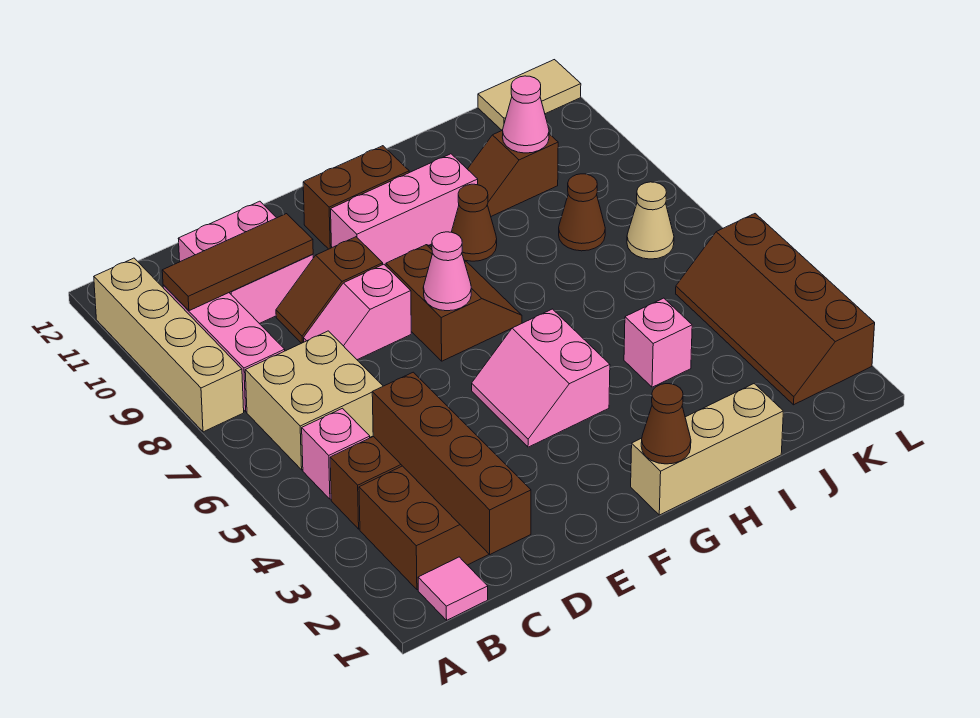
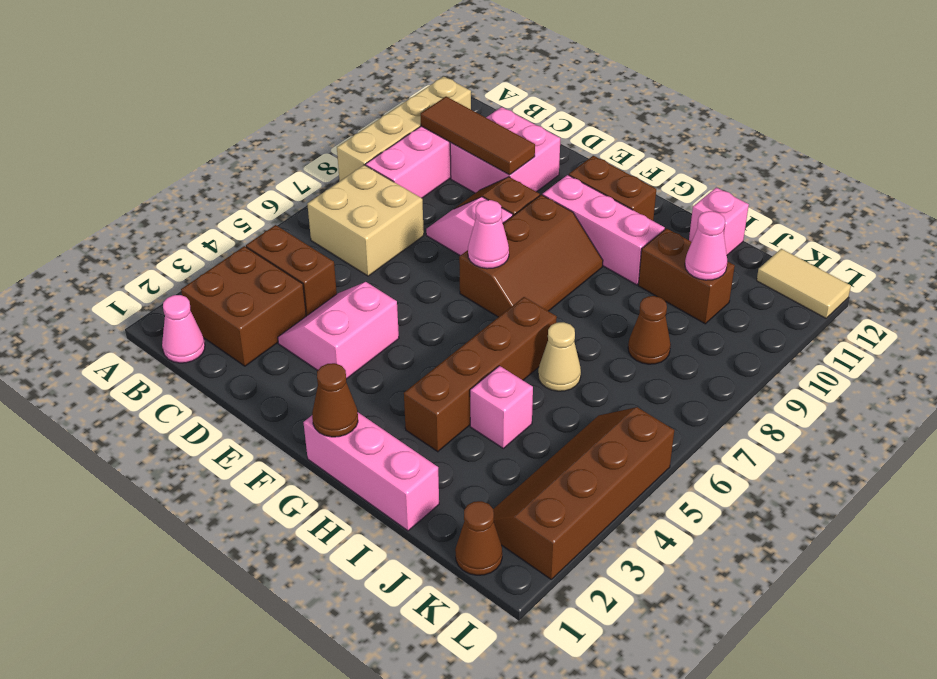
pink 1x1 tile [418,557,488,620] -> pink 1x1 cone [162,295,205,363]
pink 1x1 brick [302,408,370,499] -> pink 1x1 brick moved to [689,187,749,255]
brown 1x4 brick [372,372,531,554] -> brown 1x4 brick moved to [404,297,557,452]
pink 2x2 slope [472,309,610,447] -> pink 2x2 slope moved to [278,282,399,379]
brown 2x2 slope [386,245,522,361] -> brown 2x3 slope [459,195,603,317]
tan 1x3 brick [631,384,783,515] -> pink 1x3 brick [303,413,439,531]
brown 1x1 cone [452,184,497,261] -> brown 1x1 cone moved to [455,501,502,575]
brown 1x2 slope [468,130,558,216] -> brown 1x2 brick [638,228,735,324]
tan 1x1 cone [627,182,674,259] -> tan 1x1 cone moved to [538,322,581,391]

